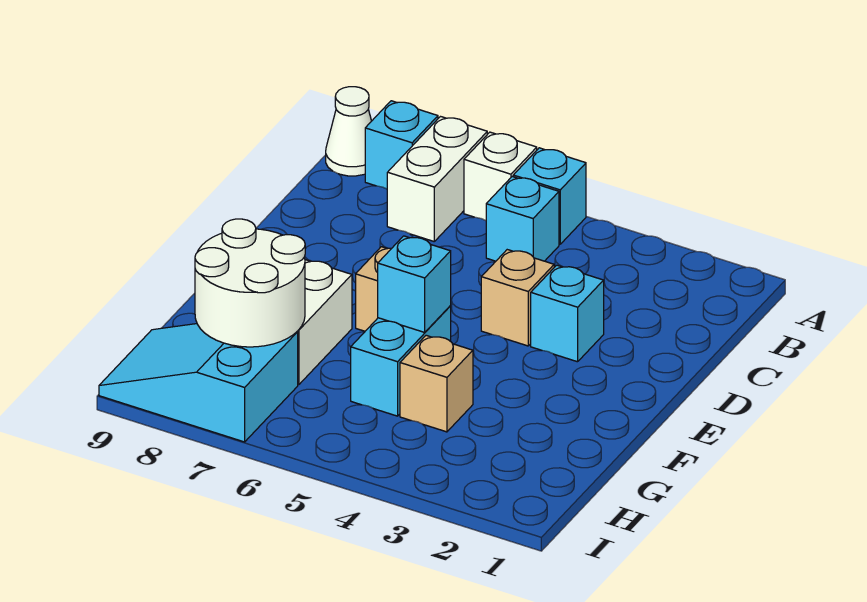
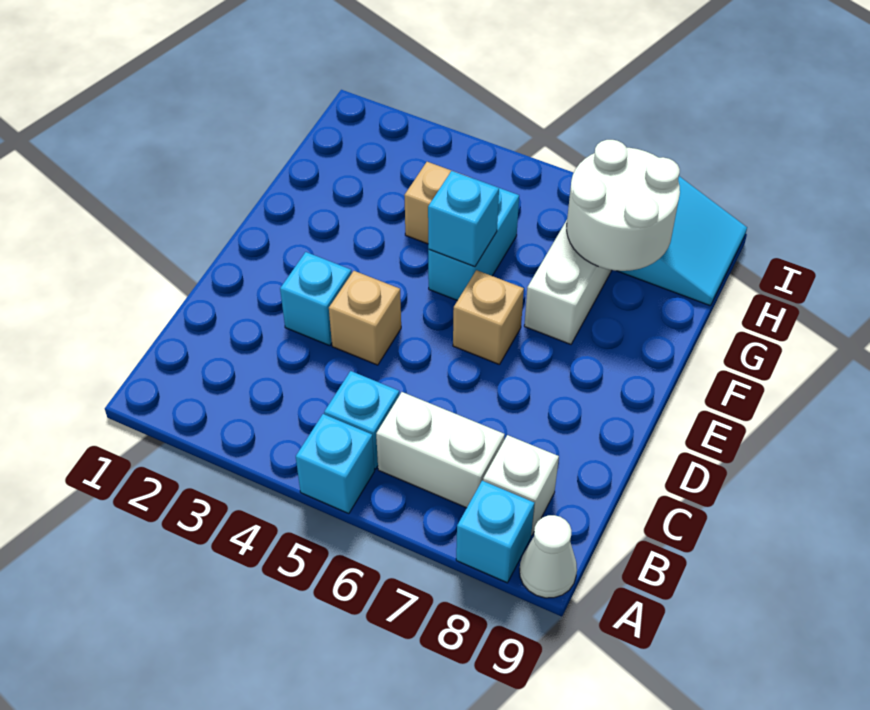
white 1x1 brick [464,132,537,220] -> white 1x1 brick moved to [483,435,559,536]
white 1x2 brick [387,117,487,241] -> white 1x2 brick turned to [376,392,505,508]

